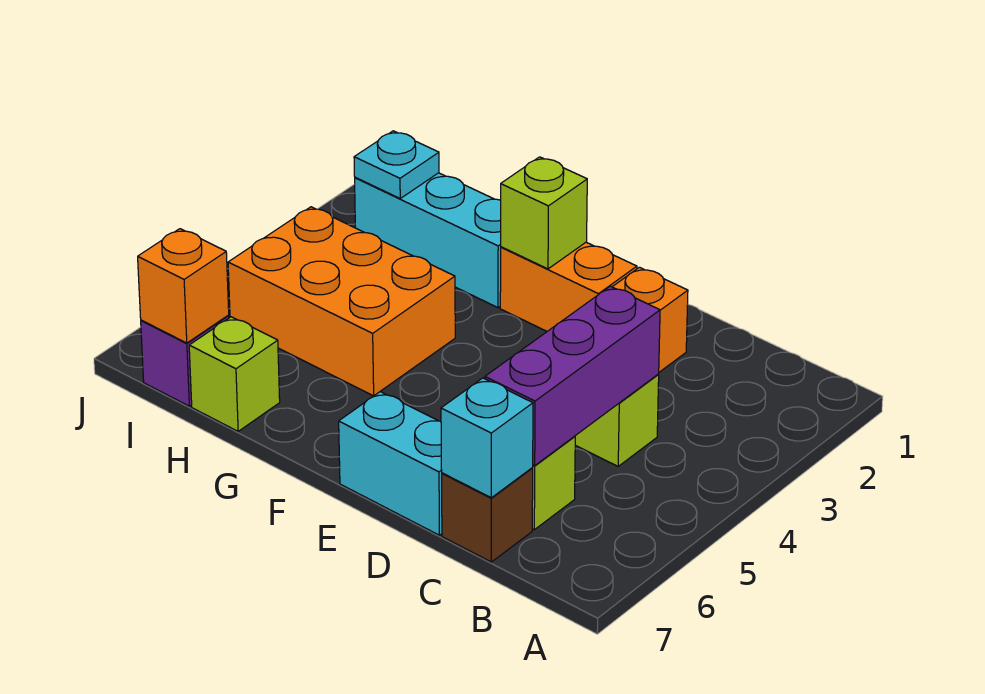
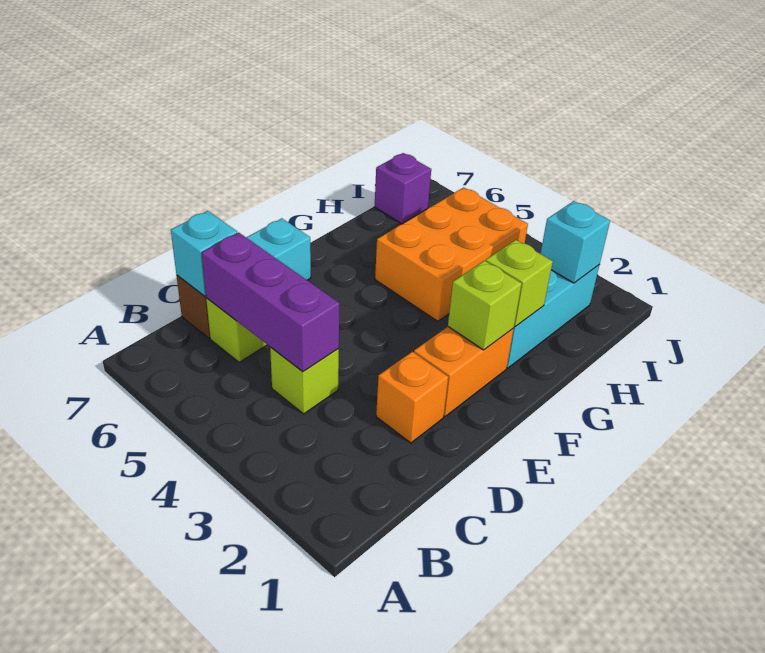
lime 1x1 brick [189,317,280,431] -> lime 1x1 brick moved to [486,240,553,327]
cyan 1x1 plate [354,131,439,198] -> cyan 1x1 brick [540,201,610,283]
orange 1x1 brick [138,229,229,343] -> none

